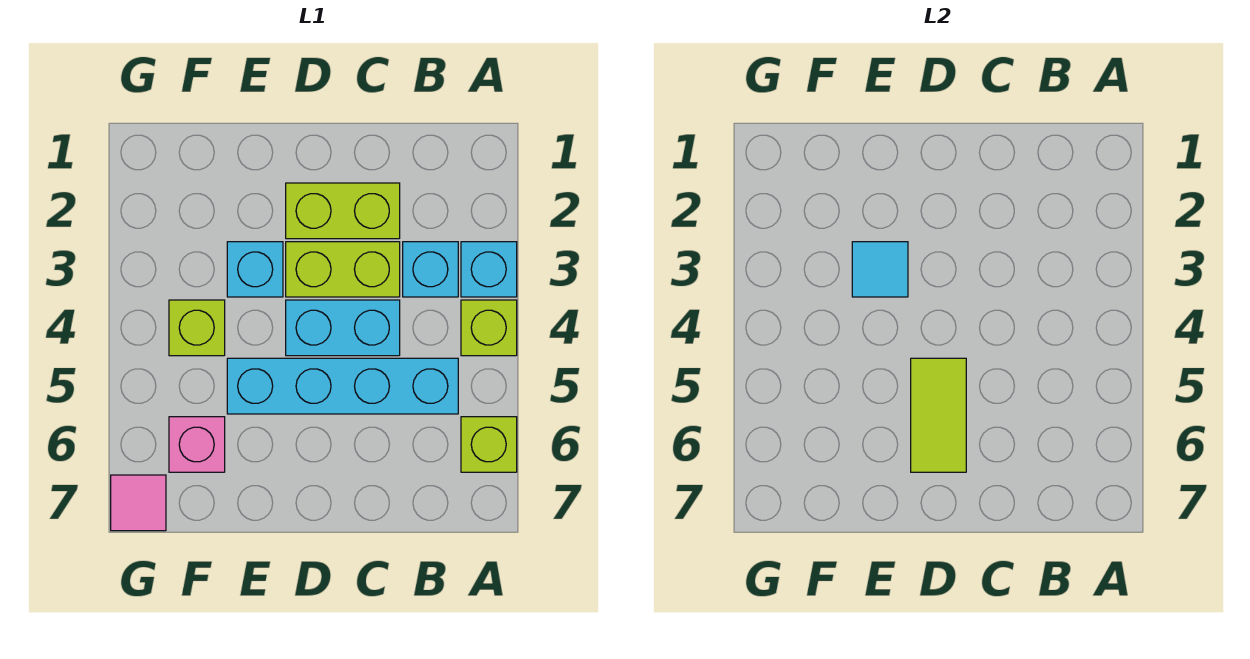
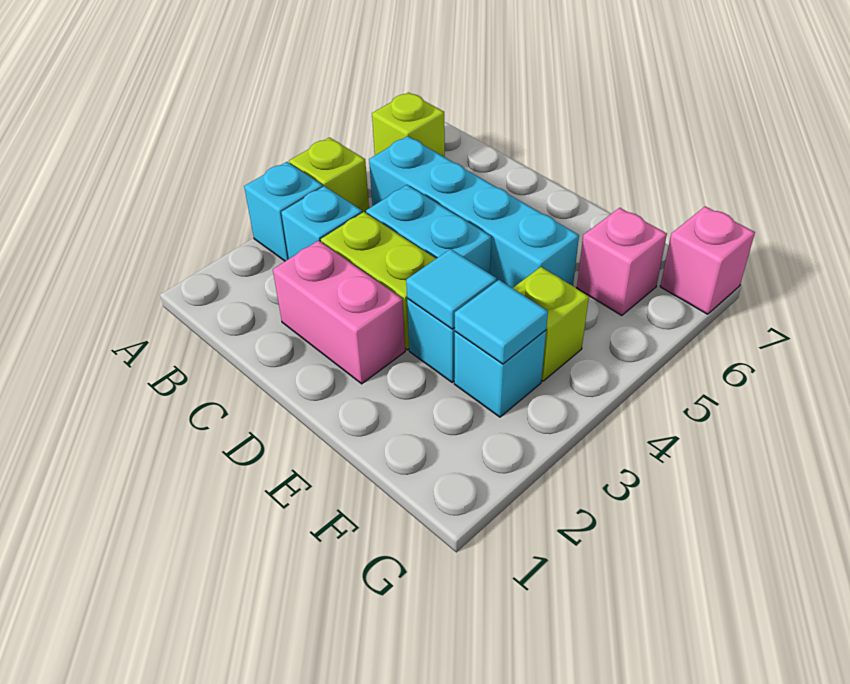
lime 1x2 brick [286,183,400,239] -> pink 1x2 brick [273,241,405,384]
lime 1x2 tile [911,358,966,472] -> none
none -> cyan 1x1 brick [454,330,546,417]
none -> cyan 1x1 tile [455,280,548,364]
pink 1x1 tile [111,475,166,531] -> pink 1x1 brick [660,206,755,314]

